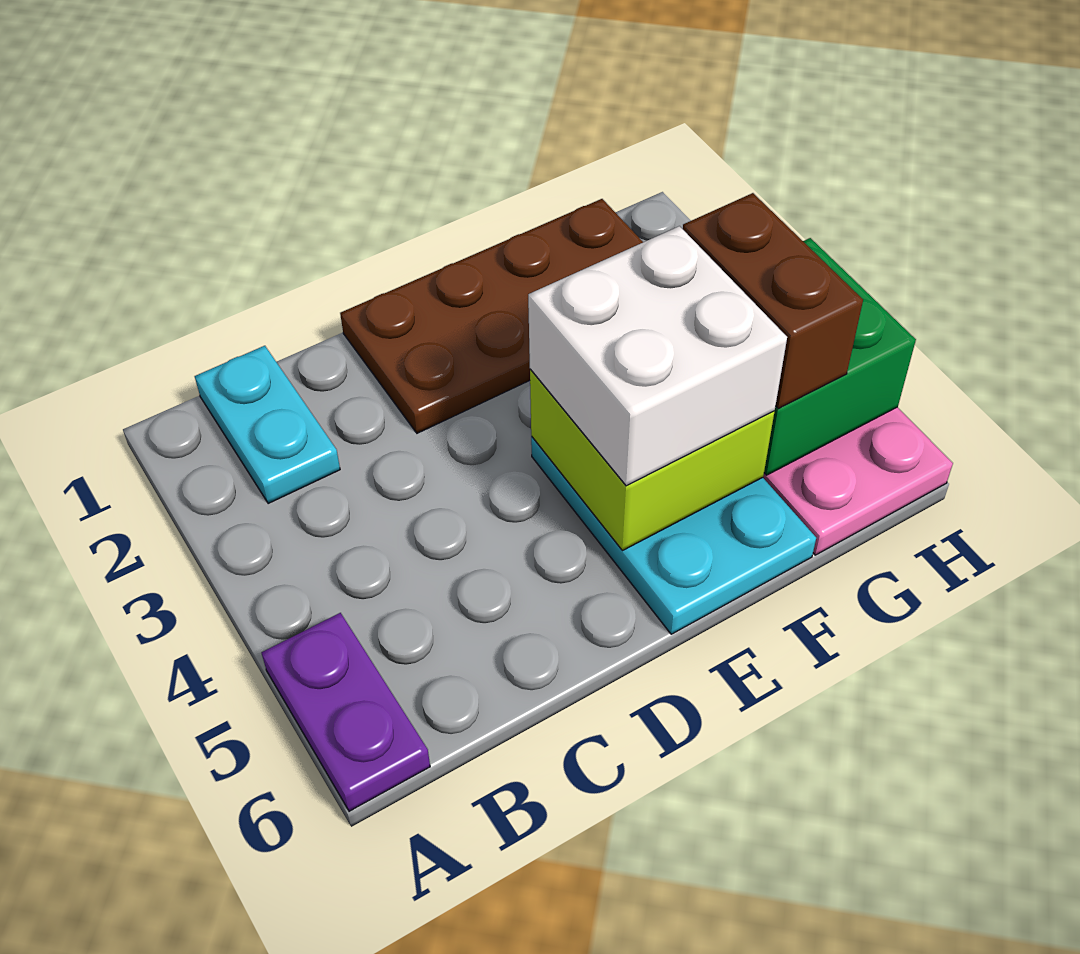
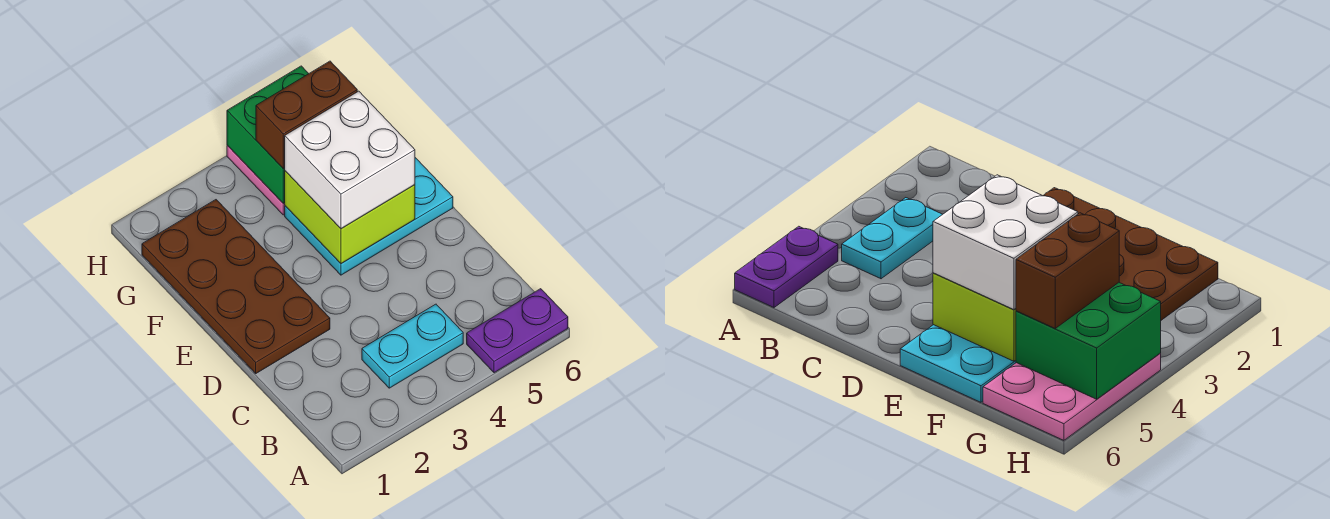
cyan 1x2 plate [195,346,340,504] -> cyan 1x2 plate moved to [362,304,463,388]

